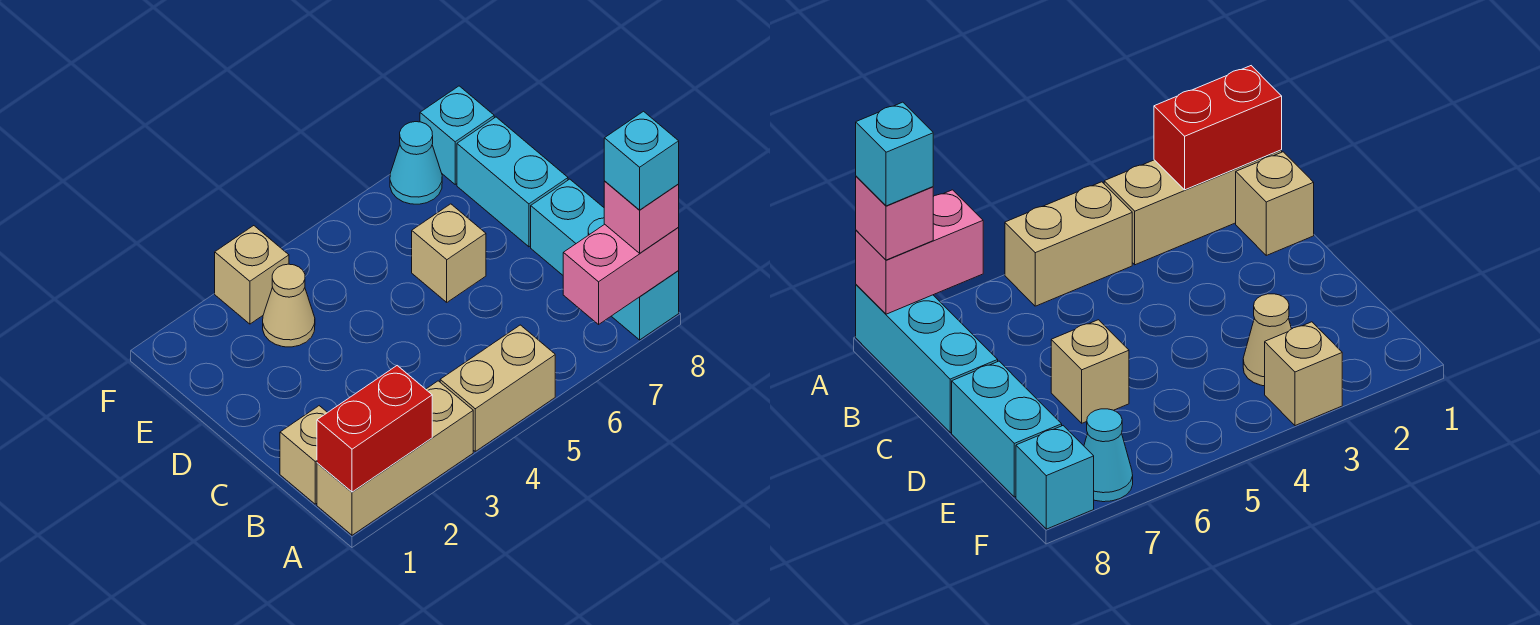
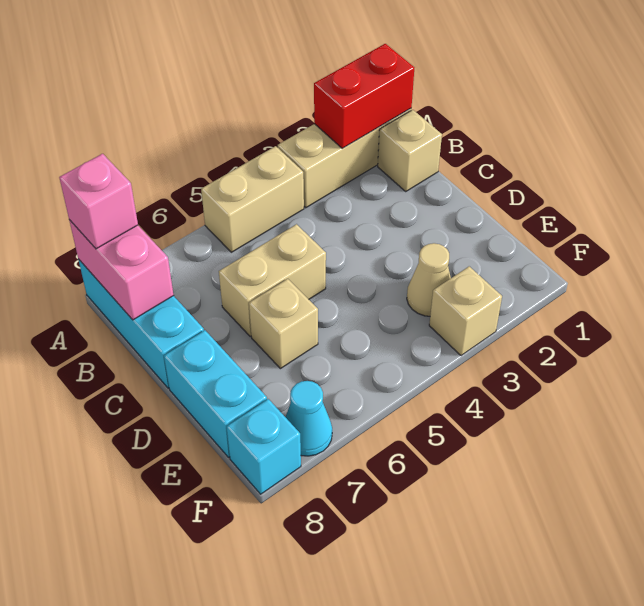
pink 1x2 brick [563,224,679,324] -> pink 1x2 brick turned to [69,220,174,320]
cyan 1x1 brick [604,111,679,210] -> none
none -> tan 1x2 brick [219,224,326,336]

